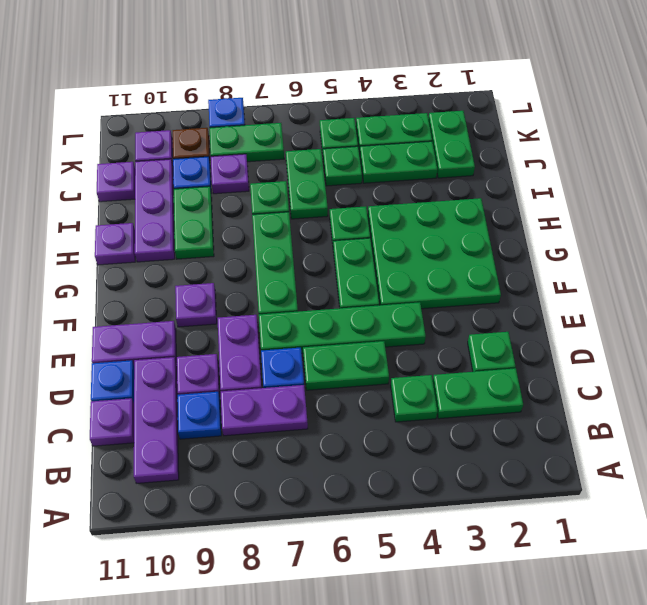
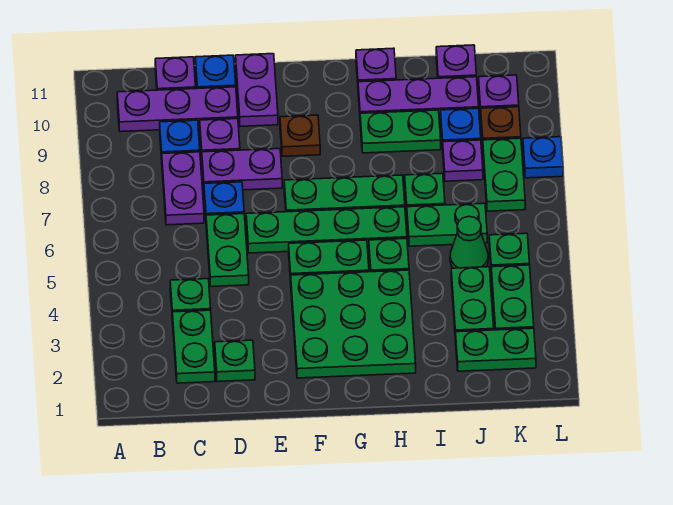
green 1x4 plate [259,302,426,353] -> green 1x4 plate turned to [246,207,407,253]
purple 1x1 plate [175,283,217,327] -> brown 1x1 plate [280,115,320,156]
green 1x1 plate [323,146,362,186] -> green 1x1 cone [450,216,488,268]

